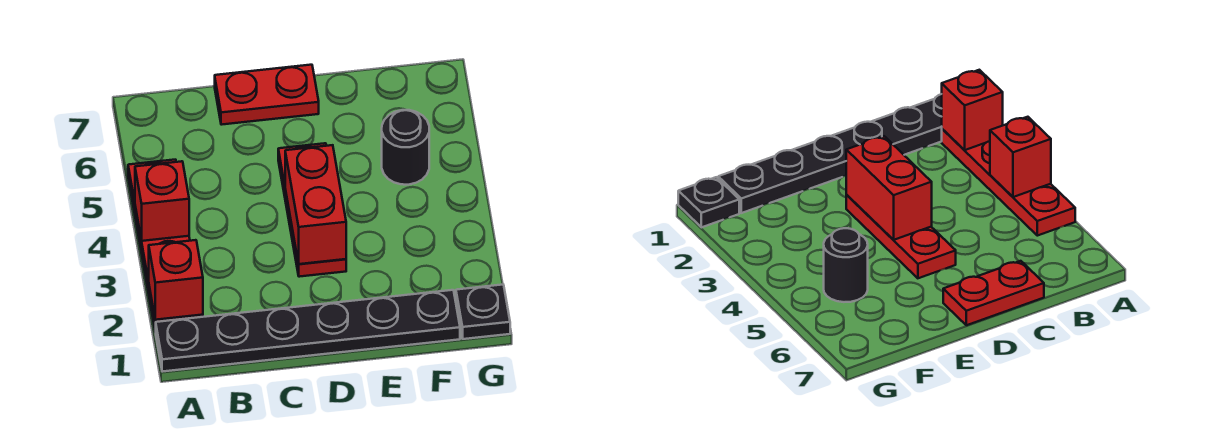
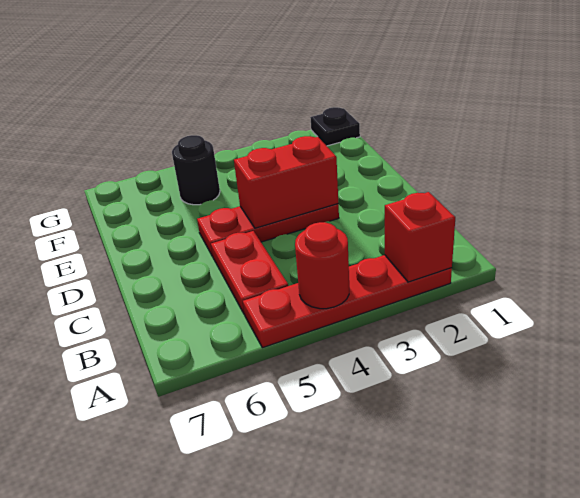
black 1x6 plate [156,290,460,372] -> none
red 1x1 brick [135,161,189,241] -> red 1x1 round brick [295,222,349,309]
red 1x2 plate [215,65,319,125] -> red 1x2 plate moved to [211,231,288,314]

